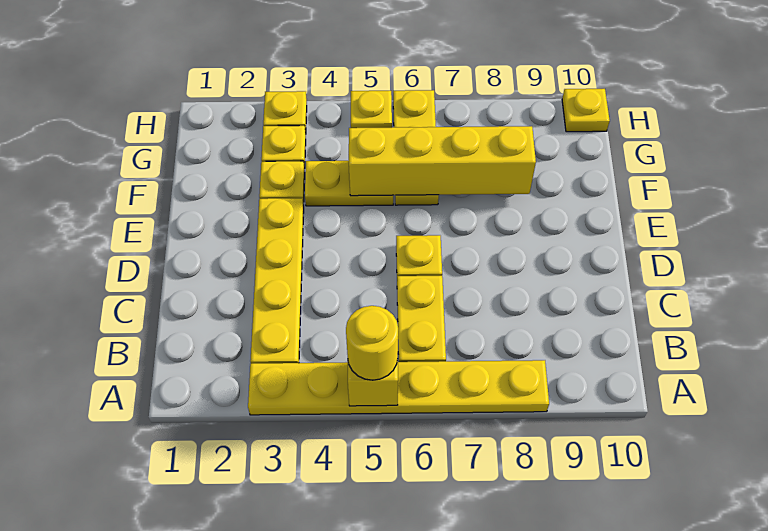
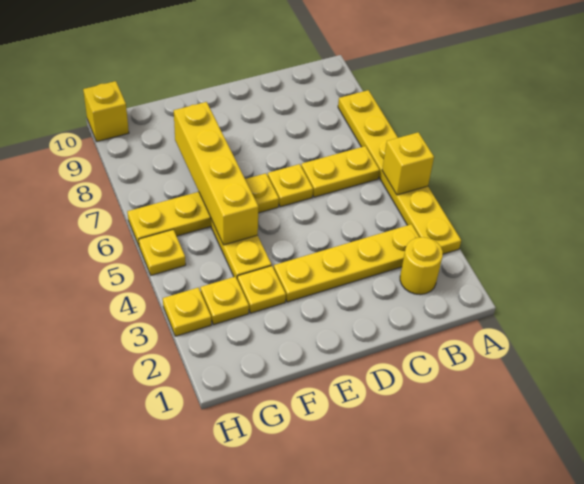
yellow 1x1 round brick [346,306,398,380] -> yellow 1x1 round brick moved to [400,237,443,295]
yellow 1x3 plate [393,90,439,205] -> yellow 1x4 plate [127,173,279,246]
yellow 1x1 plate [562,89,610,132] -> yellow 1x1 brick [83,81,129,141]

